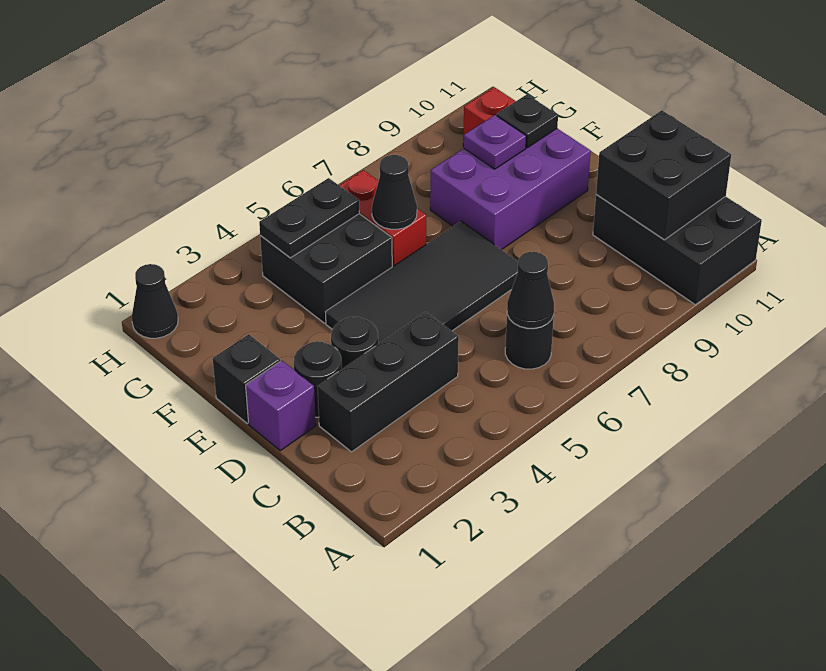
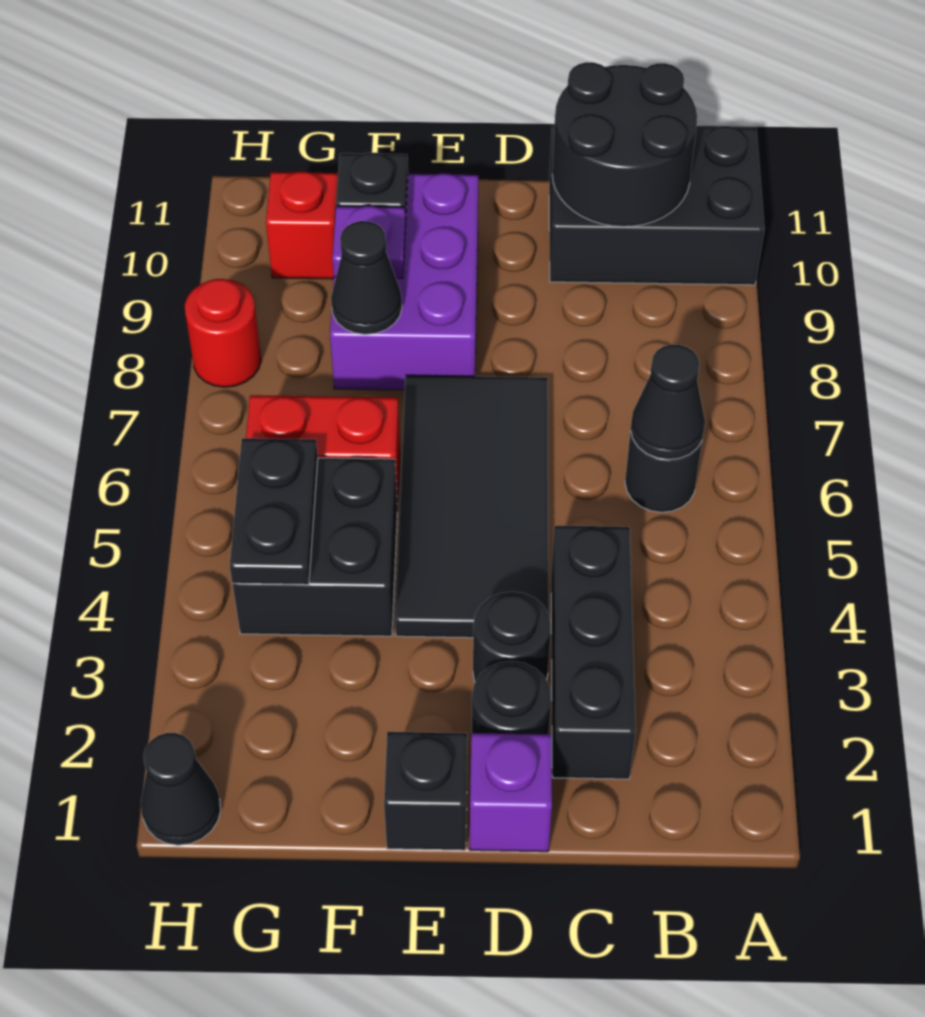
black 2x2 brick [596,110,731,240] -> black 2x2 round brick [552,62,697,227]
black 1x1 cone [372,155,417,229] -> black 1x1 cone moved to [331,221,402,335]
none -> red 1x1 round brick [185,279,261,387]

